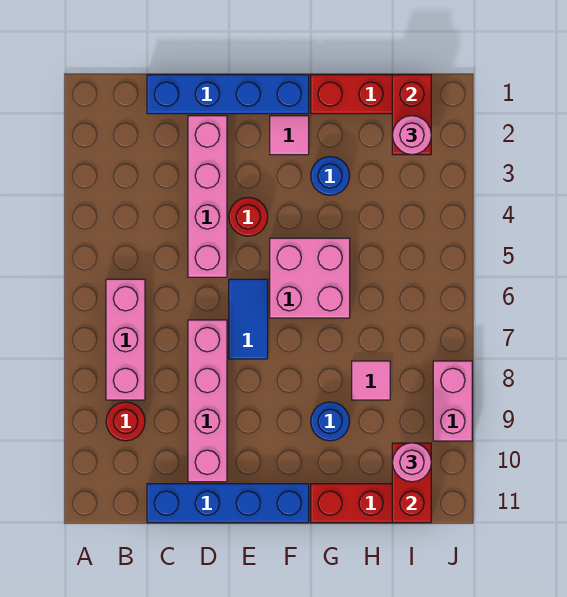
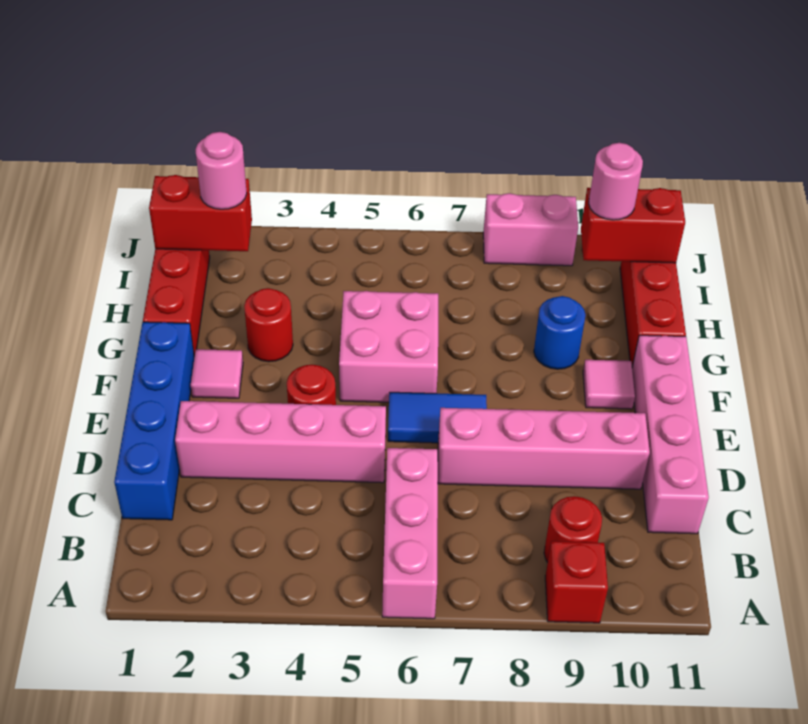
none -> red 1x1 brick [545,541,608,623]
pink 1x3 brick [106,279,145,400] -> pink 1x3 brick turned to [382,448,438,619]
blue 1x4 brick [147,484,309,523] -> pink 1x4 brick [632,335,709,534]
blue 1x1 round brick [311,157,350,195] -> red 1x1 round brick [244,288,293,362]
pink 1x1 tile [352,361,390,400] -> pink 1x1 tile moved to [583,360,635,409]

